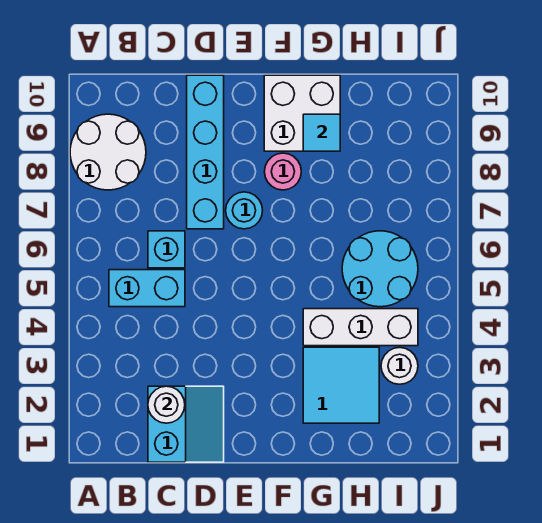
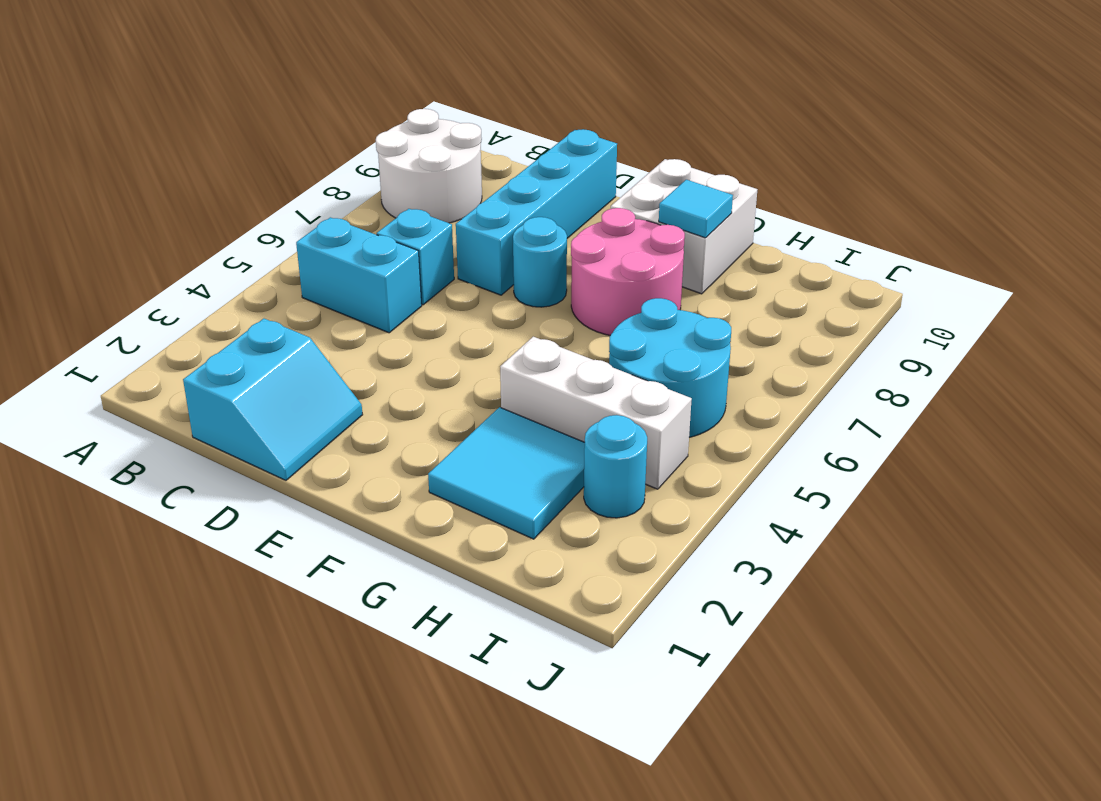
white 1x1 round brick [148,386,185,423] -> none
pink 1x1 round brick [264,153,301,190] -> pink 2x2 round brick [571,208,685,335]
white 1x1 round brick [381,348,418,384] -> cyan 1x1 round brick [584,415,647,518]

